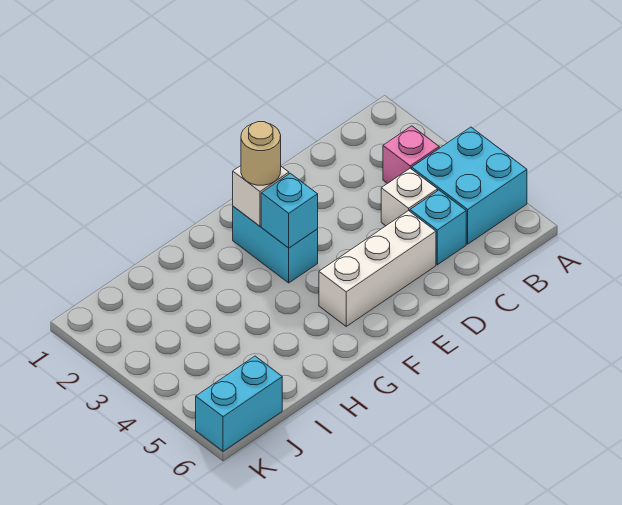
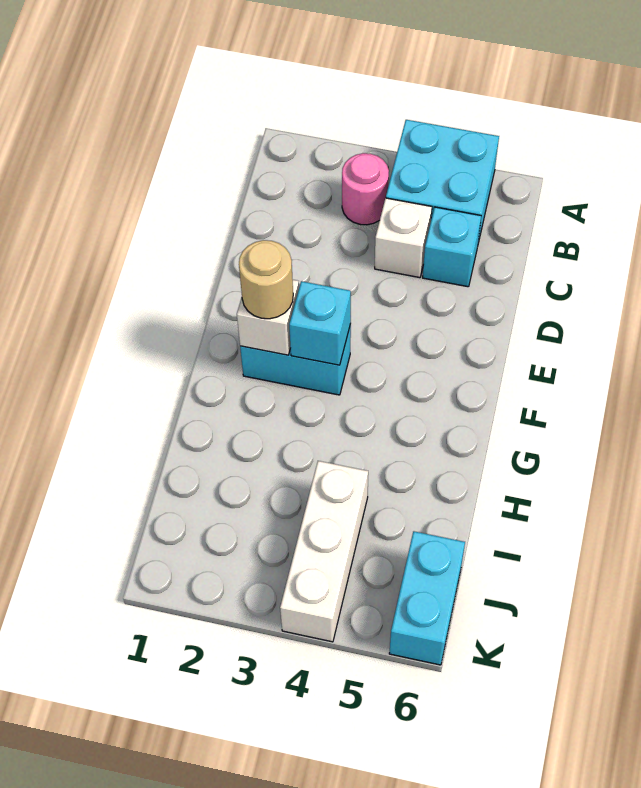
pink 1x1 brick [383,126,439,184] -> pink 1x1 round brick [342,153,389,225]
white 1x3 brick [319,211,436,326] -> white 1x3 brick moved to [280,461,368,642]

